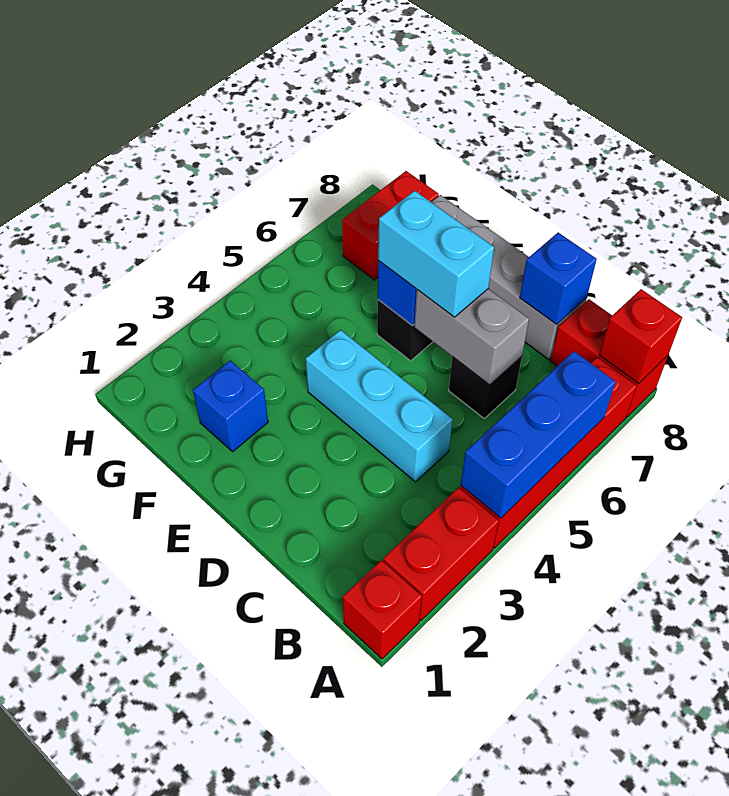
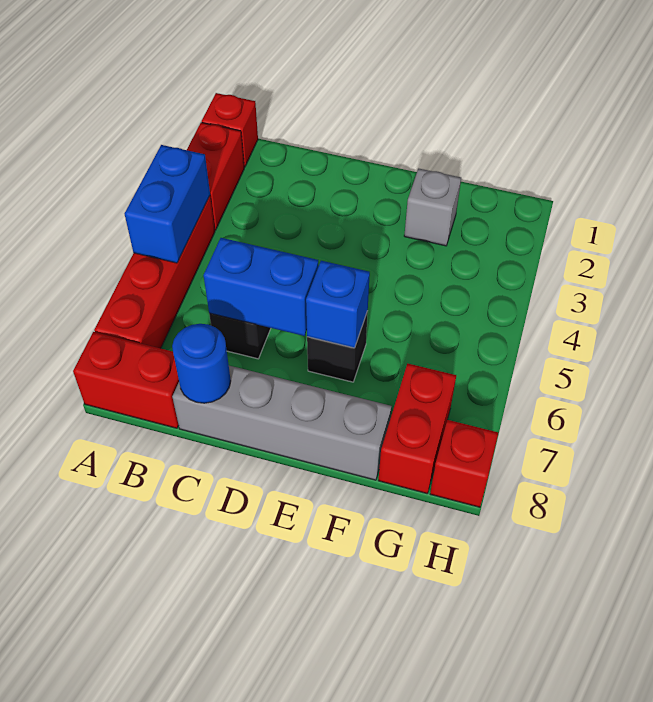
blue 1x3 brick [461,351,616,518] -> blue 1x2 brick [125,145,210,263]
red 1x1 brick [599,289,682,384] -> red 1x1 brick moved to [430,420,498,507]
cyan 1x3 brick [306,330,453,482] -> none
grey 1x2 brick [414,289,529,385] -> blue 1x2 brick [204,238,319,336]
blue 1x1 brick [520,232,597,324] -> blue 1x1 round brick [172,324,231,403]
cyan 1x2 brick [378,191,494,317] -> none
blue 1x1 brick [193,360,268,452] -> grey 1x1 brick [404,169,461,246]

